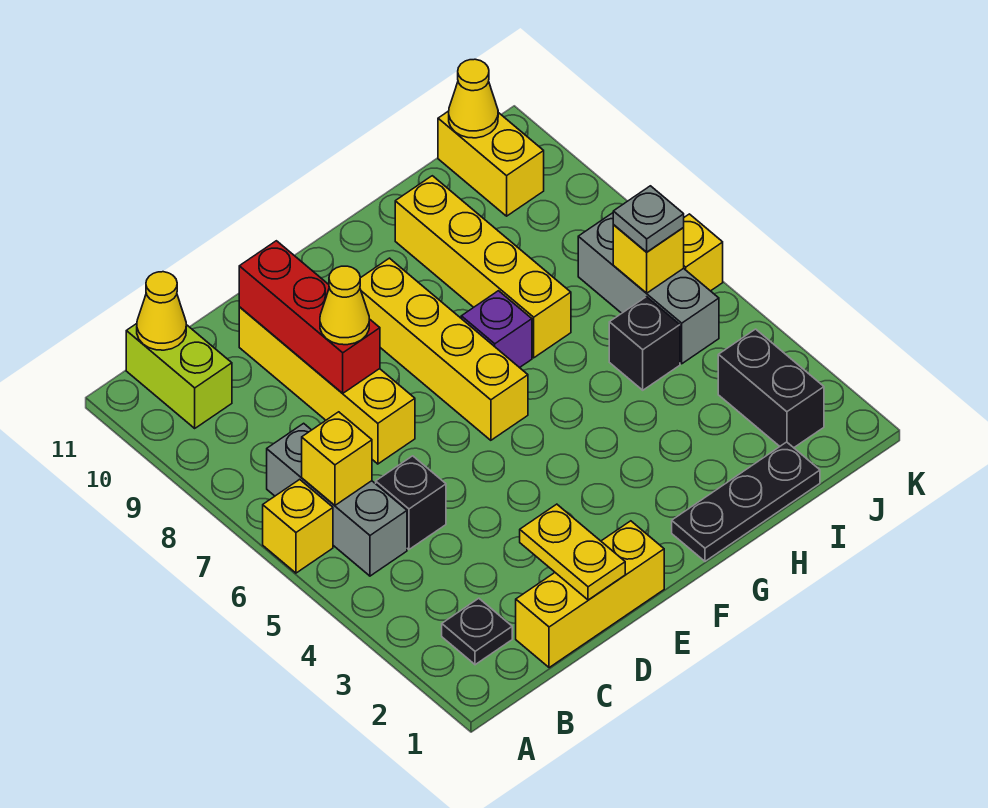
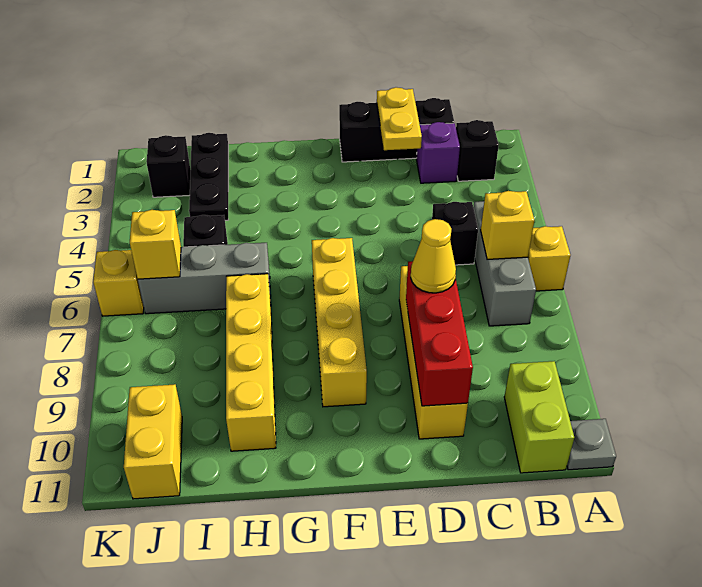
black 1x1 plate [442,598,512,665] -> black 1x1 brick [456,120,499,181]
yellow 1x1 cone [137,272,186,350] -> none
yellow 1x3 brick [516,521,664,668] -> black 1x3 brick [339,98,454,162]
black 1x3 plate [672,442,820,561] -> black 1x3 plate turned to [189,133,228,220]
purple 1x1 brick [461,291,532,368] -> purple 1x1 brick moved to [416,122,460,183]
black 1x2 brick [718,329,824,448] -> black 1x1 brick [147,135,190,197]
grey 1x3 brick [578,213,719,364] -> grey 1x3 brick turned to [138,243,271,314]
grey 1x1 plate [613,186,684,252] -> grey 1x1 plate moved to [567,419,616,470]
yellow 1x1 cone [449,59,498,138] -> none

